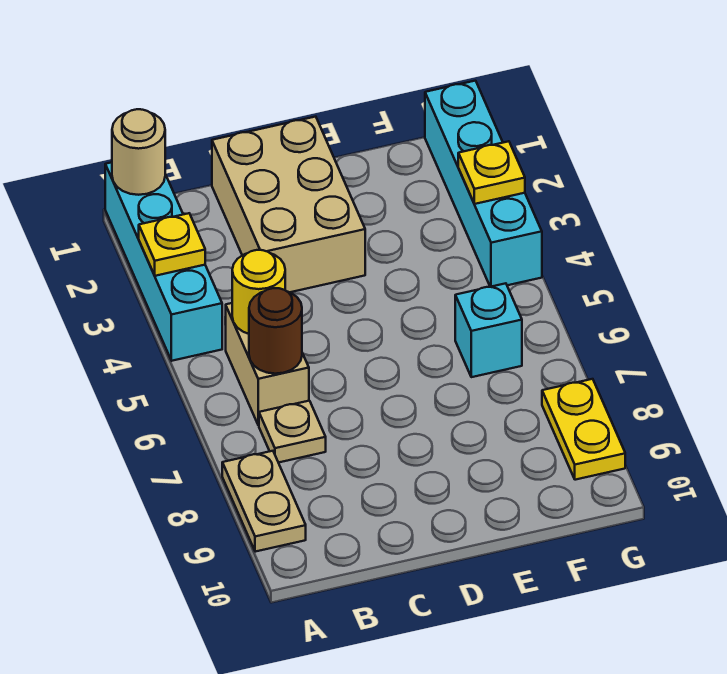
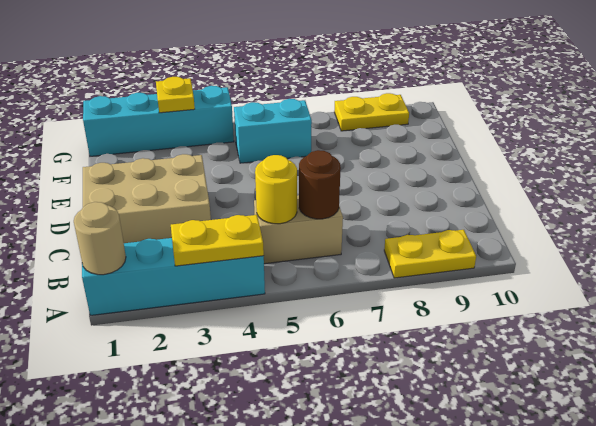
yellow 1x1 plate [139,213,205,276] -> yellow 1x2 plate [171,215,264,266]
tan 1x2 plate [222,451,306,552] -> yellow 1x2 plate [384,230,476,278]
tan 1x1 plate [259,401,326,463] -> none
cyan 1x1 brick [455,283,522,377] -> cyan 1x2 brick [234,99,312,163]

